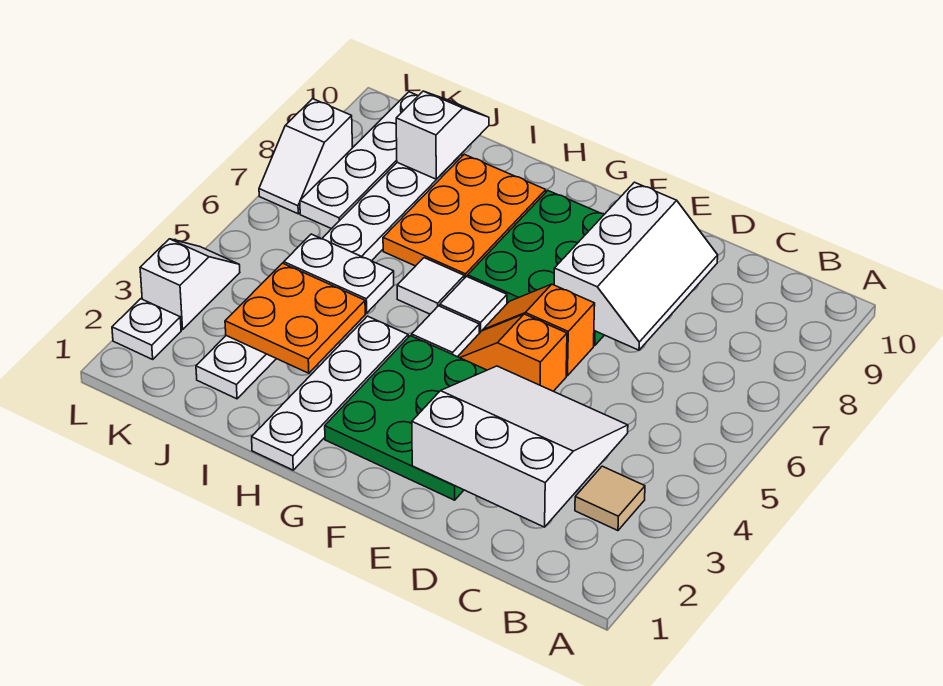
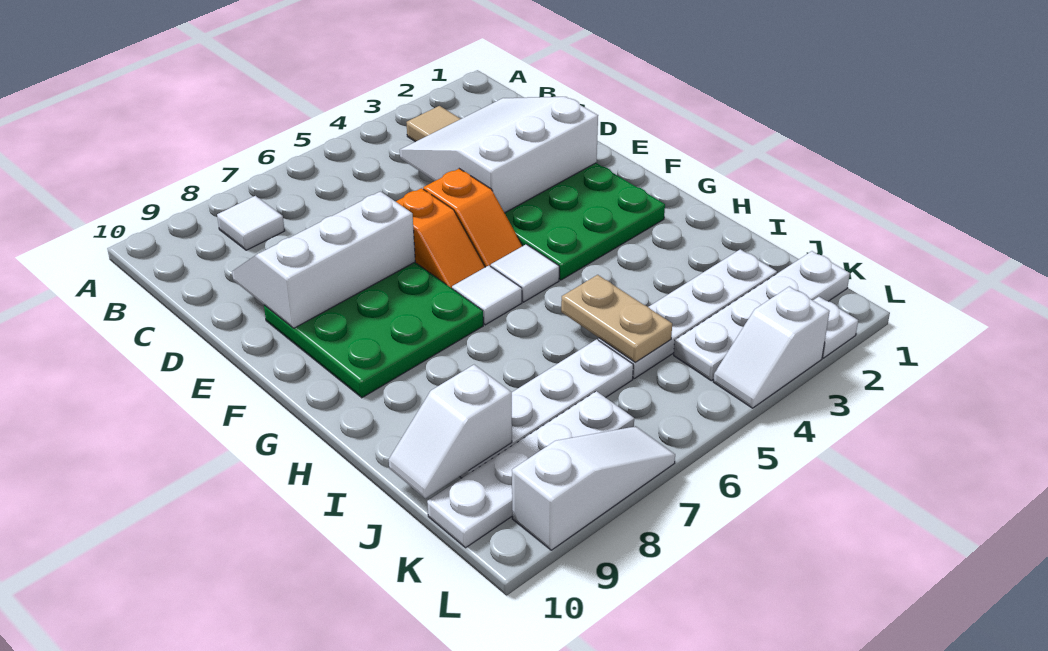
white 3x3 slope [412,366,628,527] -> white 3x3 slope turned to [400,97,598,213]
white 1x4 plate [252,316,408,470] -> white 1x4 plate moved to [674,251,850,381]
white 1x1 tile [397,258,464,314] -> white 1x1 tile moved to [217,196,285,250]
orange 2x3 plate [383,154,546,278] -> none
orange 2x2 plate [225,263,365,373] -> none
white 1x2 plate [284,234,394,313] -> tan 1x2 plate [561,275,672,363]
white 1x2 slope [259,99,352,214] -> white 1x3 slope [512,426,675,550]

